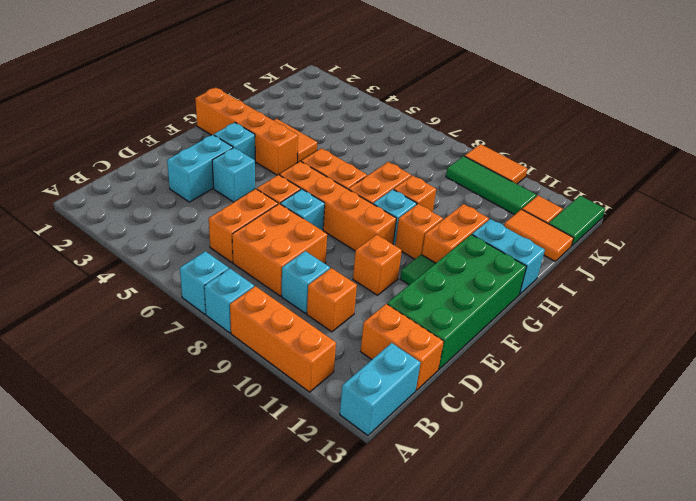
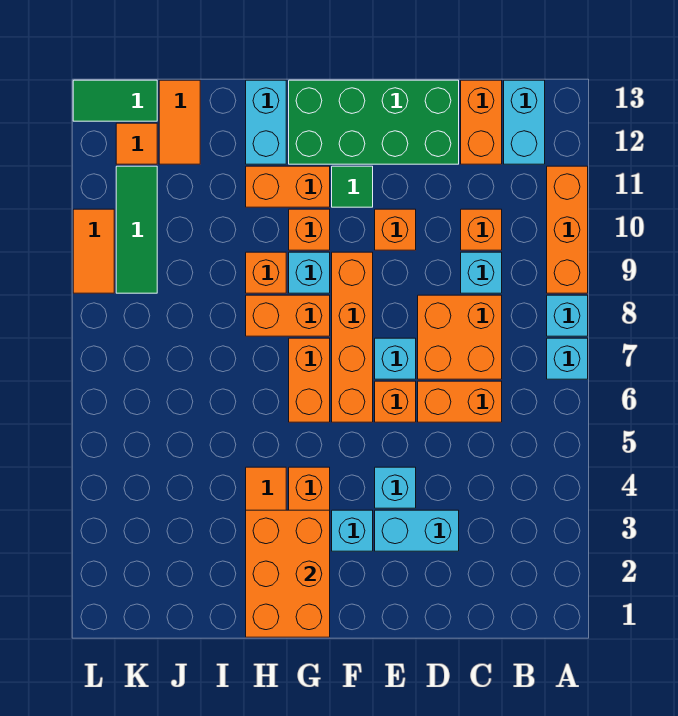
cyan 1x2 brick [340,343,420,435] -> cyan 1x2 brick turned to [504,80,545,164]
none -> orange 2x3 brick [246,510,330,637]

